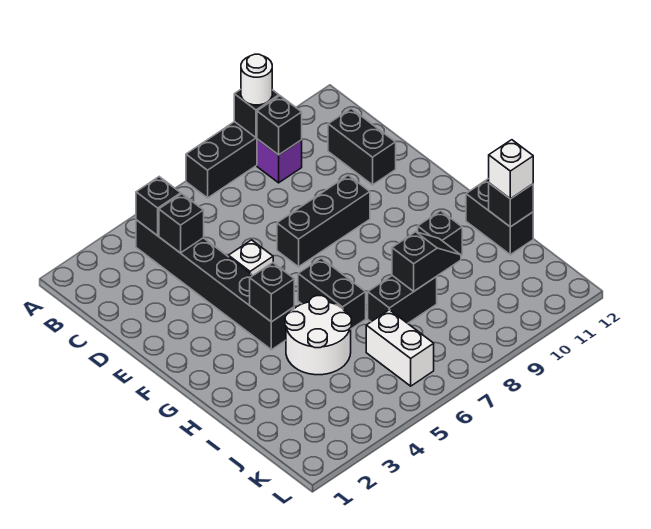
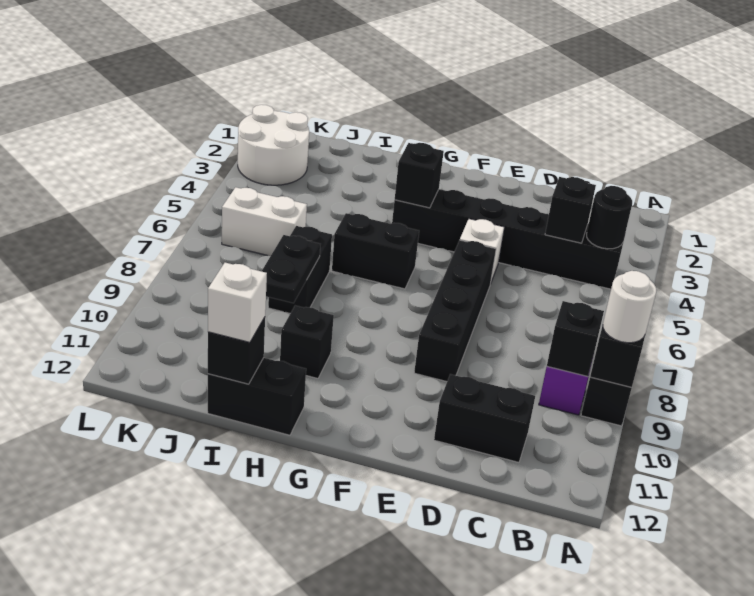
black 1x1 brick [136,177,181,236] -> black 1x1 round brick [587,186,632,249]
black 1x3 brick [277,175,370,267] -> black 1x4 brick [414,240,496,382]
white 2x2 round brick [285,296,351,375] -> white 2x2 round brick moved to [238,105,309,185]
black 1x2 slope [392,232,461,291] -> black 1x2 plate [262,235,320,303]

